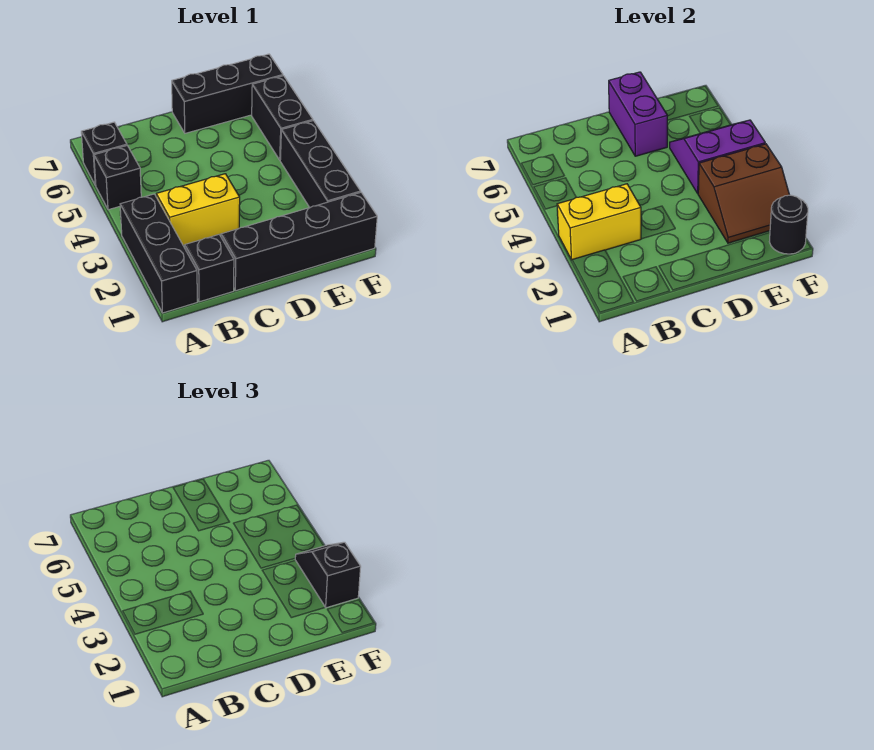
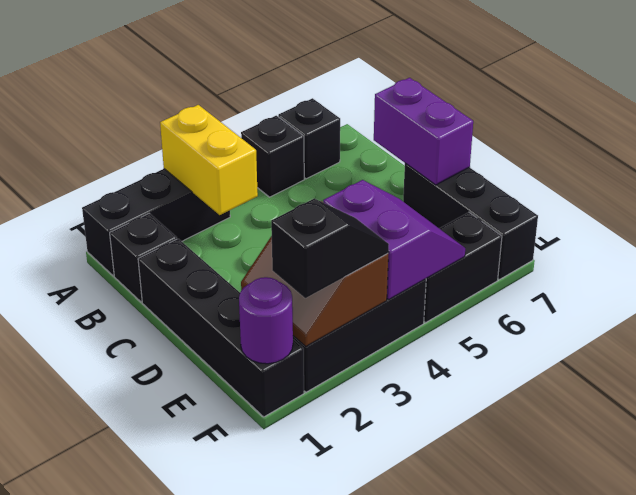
yellow 1x2 brick [156,174,240,246] -> none
purple 1x2 brick [609,72,668,156] -> purple 1x2 brick turned to [374,78,473,185]
black 1x1 round brick [769,195,808,254] -> purple 1x1 round brick [239,277,293,364]

